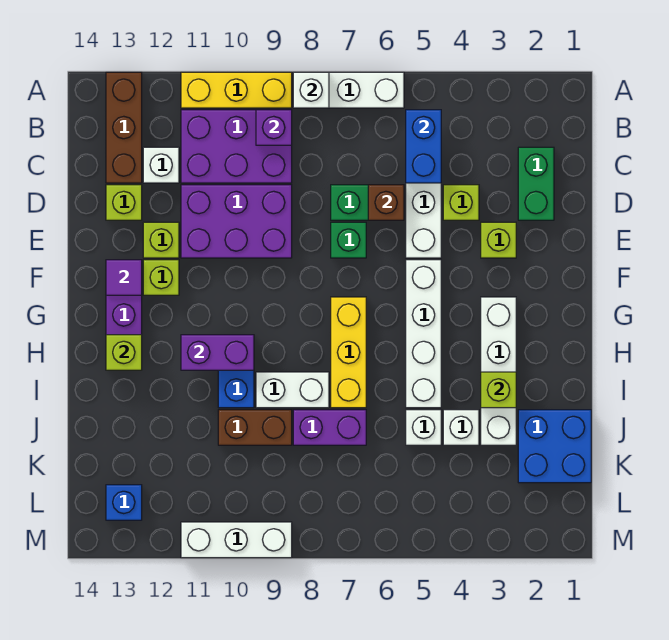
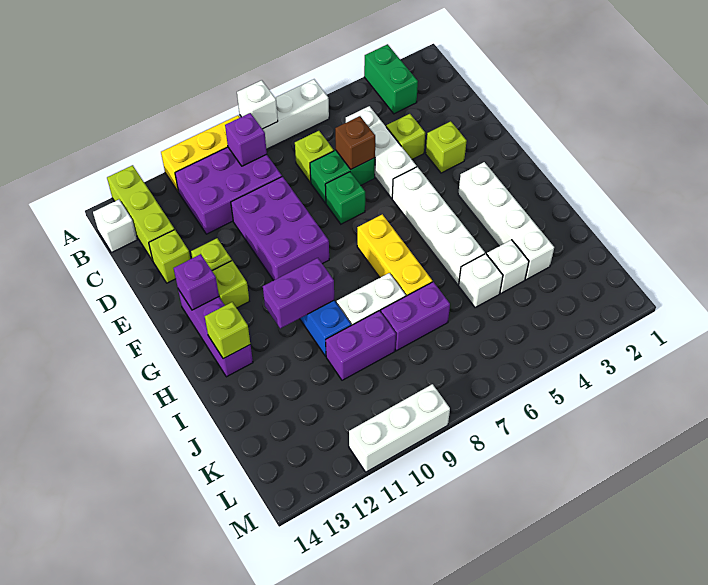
brown 1x3 brick [106,72,142,183] -> lime 1x3 brick [107,165,174,261]
blue 1x2 brick [406,110,441,183] -> none
green 1x2 brick [518,147,554,220] -> green 1x2 brick moved to [364,44,418,114]
white 1x1 brick [143,147,179,183] -> white 1x1 brick moved to [93,200,137,253]
purple 2x3 brick [181,185,292,258] -> purple 2x3 brick turned to [231,177,329,281]
purple 1x1 tile [106,260,142,295] -> purple 1x1 brick [174,254,219,310]
lime 1x1 brick [481,372,516,408] -> lime 1x1 brick moved to [295,131,334,183]
blue 2x2 brick [518,410,591,483] -> none
brown 1x2 brick [218,410,292,445] -> purple 1x2 brick [326,311,396,380]
blue 1x1 brick [106,485,142,520] -> none

